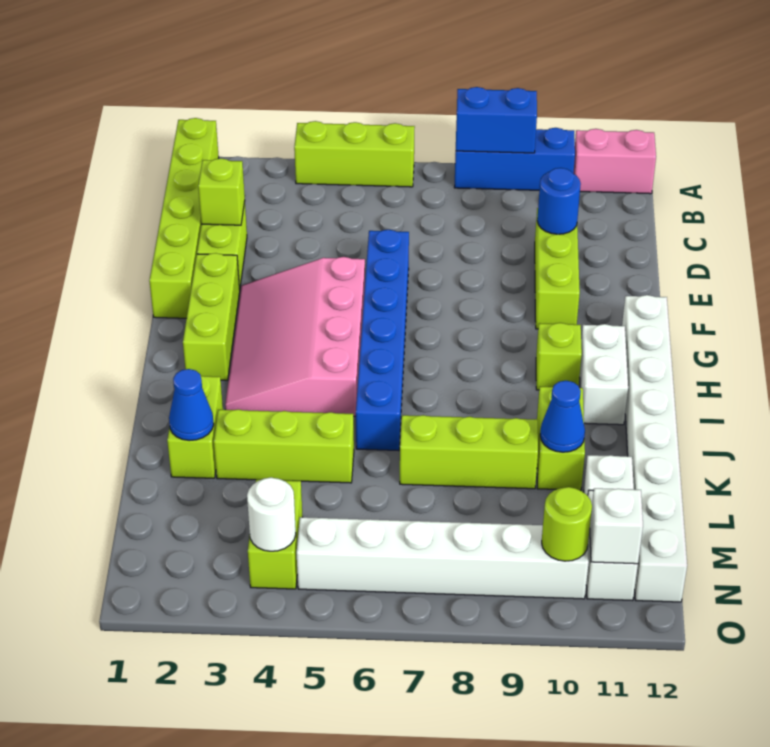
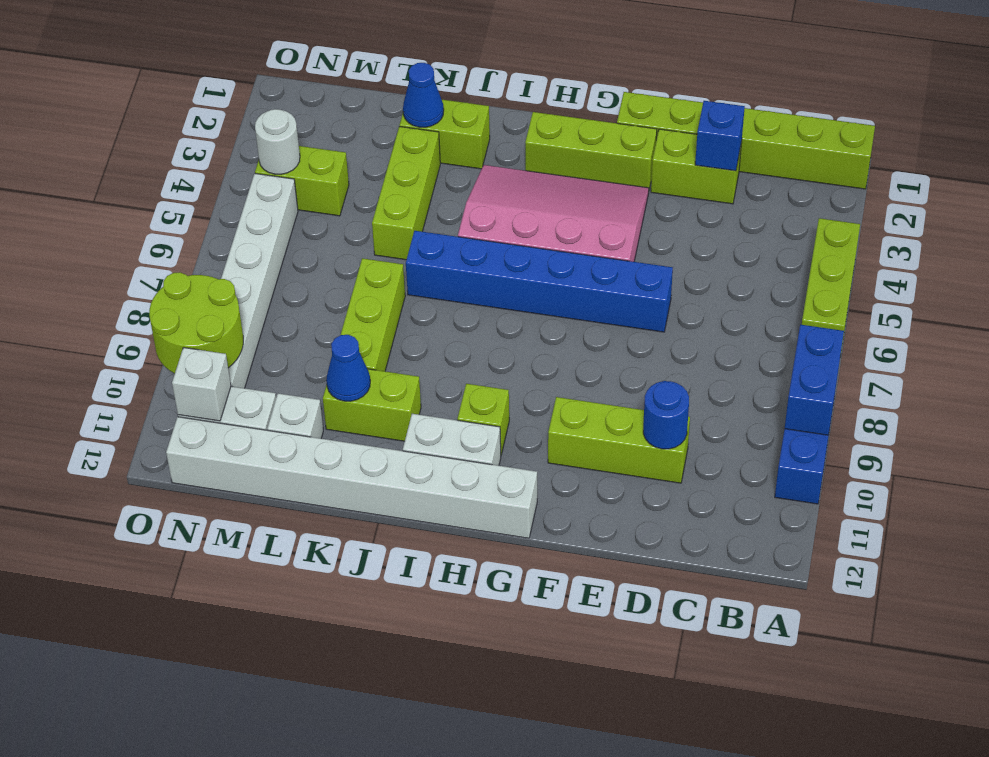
pink 1x2 brick [573,129,656,194] -> none
lime 1x1 brick [198,158,245,225] -> blue 1x1 brick [695,101,745,171]
lime 1x1 round brick [542,487,592,561] -> lime 2x2 round brick [149,272,243,373]

